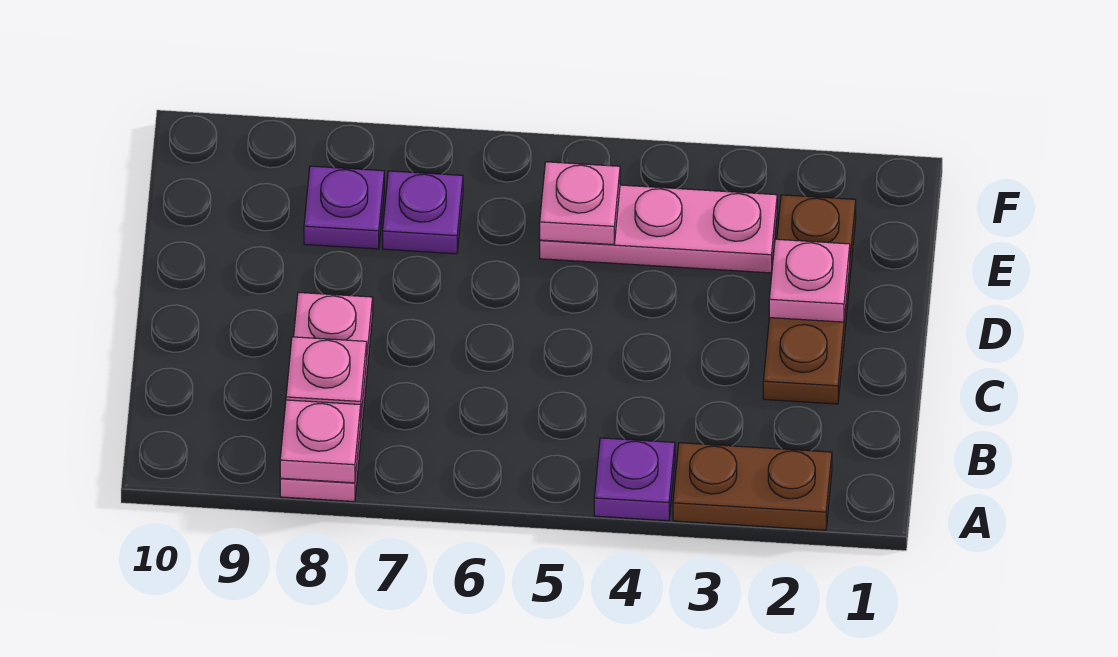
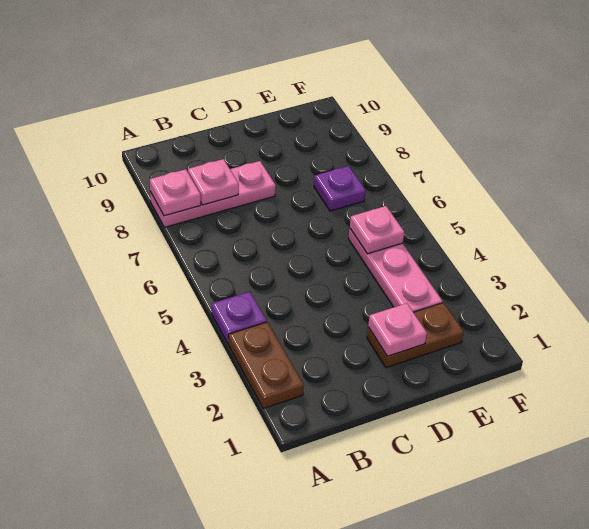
brown 1x3 plate [763,195,856,404] -> brown 1x2 plate [367,303,464,368]
purple 1x1 plate [304,166,384,249] -> none

